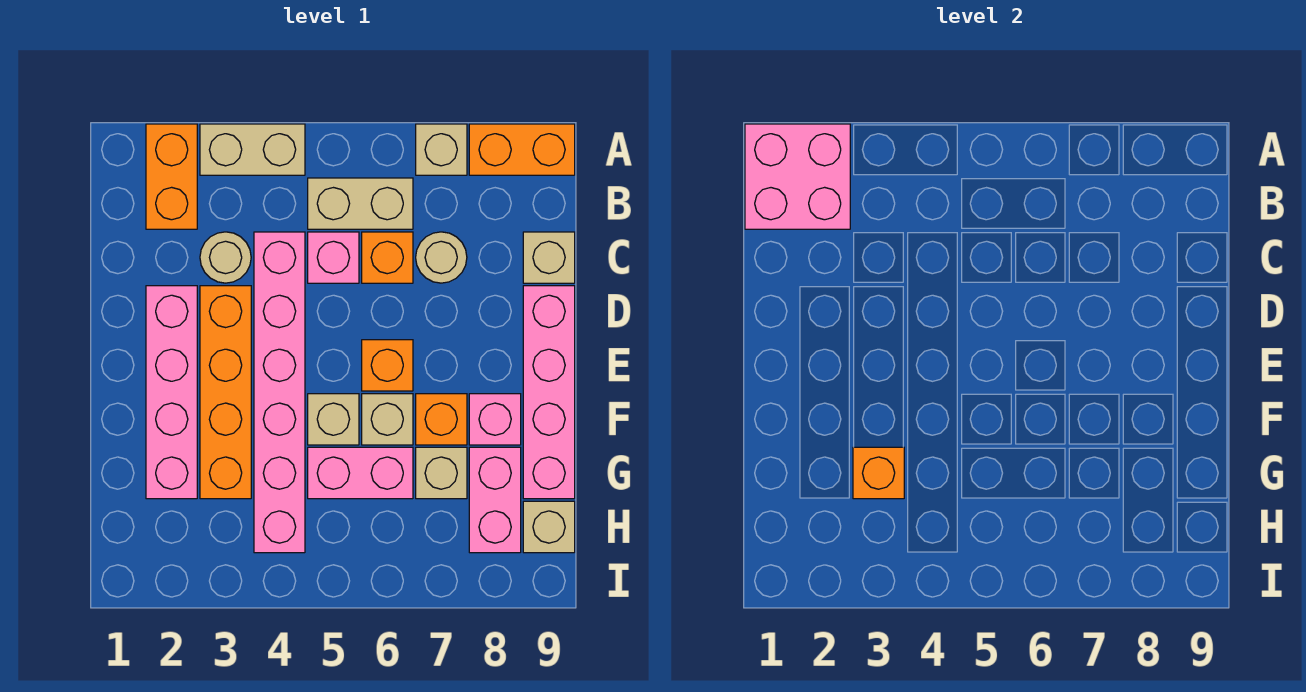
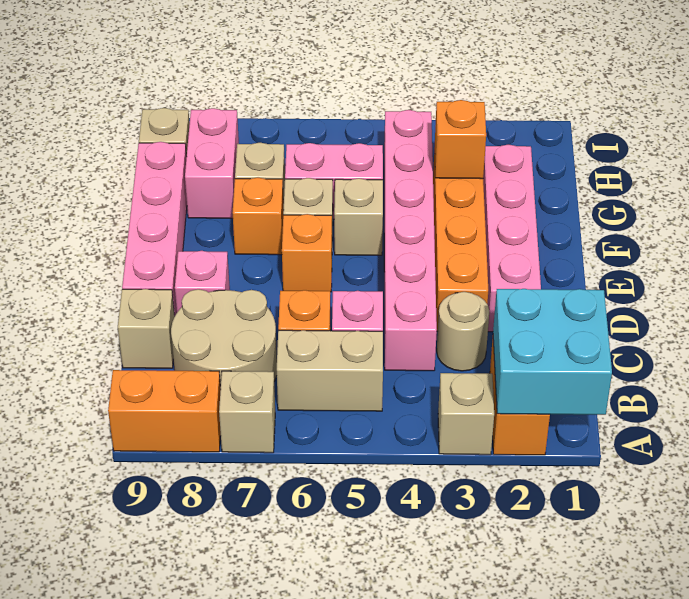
pink 2x2 brick [745,124,850,229] -> cyan 2x2 brick [493,289,612,415]
tan 1x2 brick [200,124,305,175] -> tan 1x1 brick [438,373,494,455]
tan 1x1 round brick [416,232,467,283] -> tan 2x2 round brick [171,289,277,389]
pink 1x1 brick [469,394,521,445] -> pink 1x1 brick moved to [175,251,230,312]

